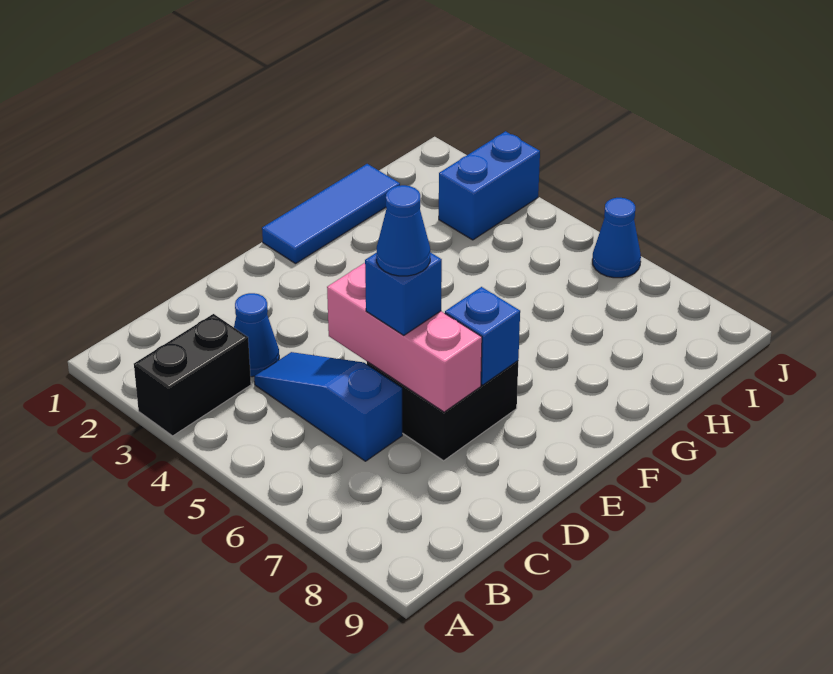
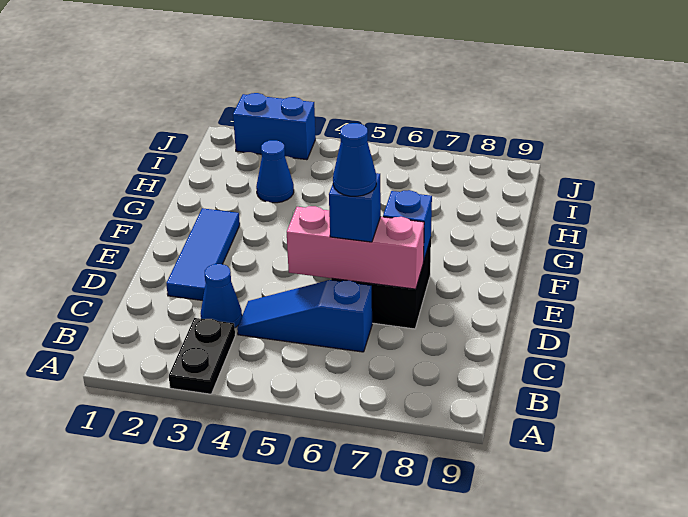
black 1x2 brick [134,314,251,436] -> black 1x2 plate [169,318,235,394]
blue 1x3 tile [262,164,400,264] -> blue 1x3 tile moved to [166,208,240,301]
blue 1x2 brick [439,131,540,240] -> blue 1x2 brick turned to [233,93,316,160]
blue 1x1 cone [592,198,641,278] -> blue 1x1 cone moved to [256,140,294,203]

